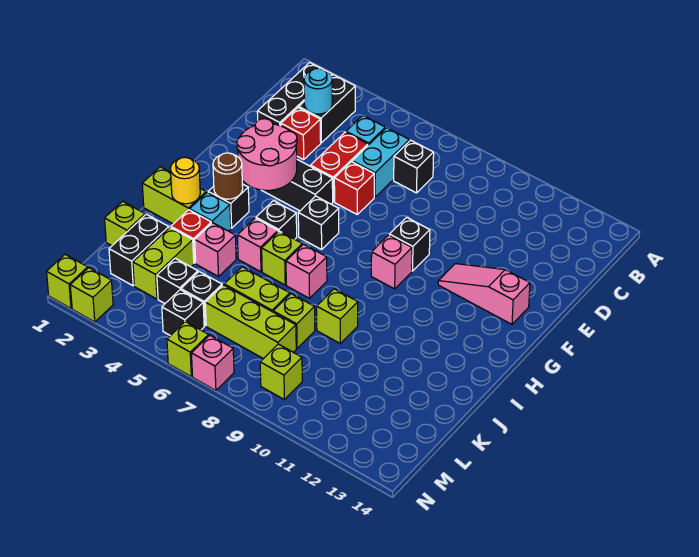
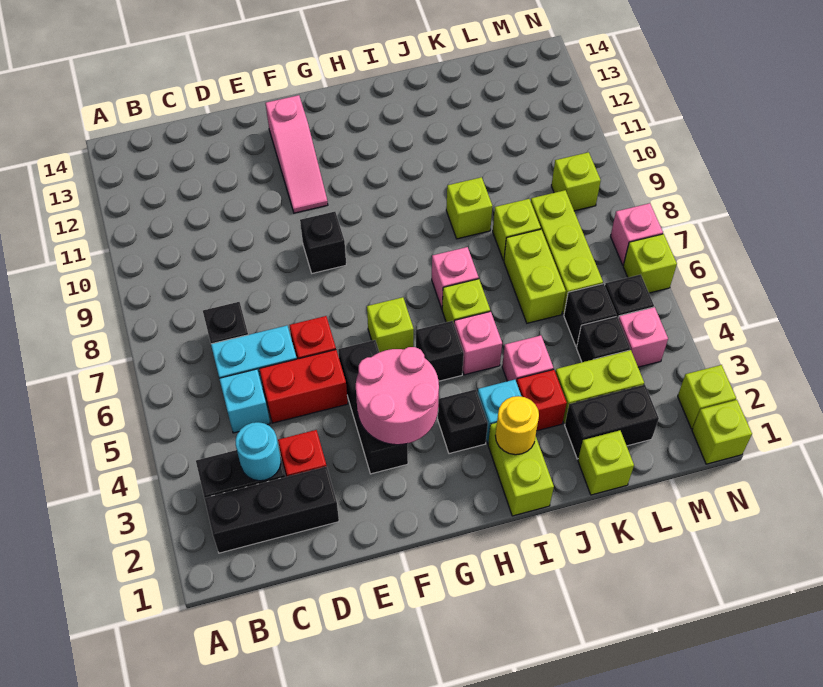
black 1x1 brick [298,196,339,249] -> lime 1x1 brick [367,297,414,352]
pink 1x1 brick [371,235,412,289] -> pink 1x1 brick moved to [618,307,668,367]
brown 1x1 round brick [213,153,243,199] -> none

